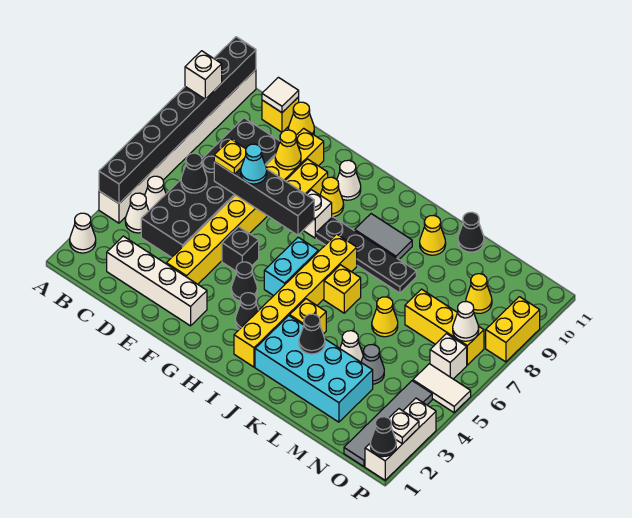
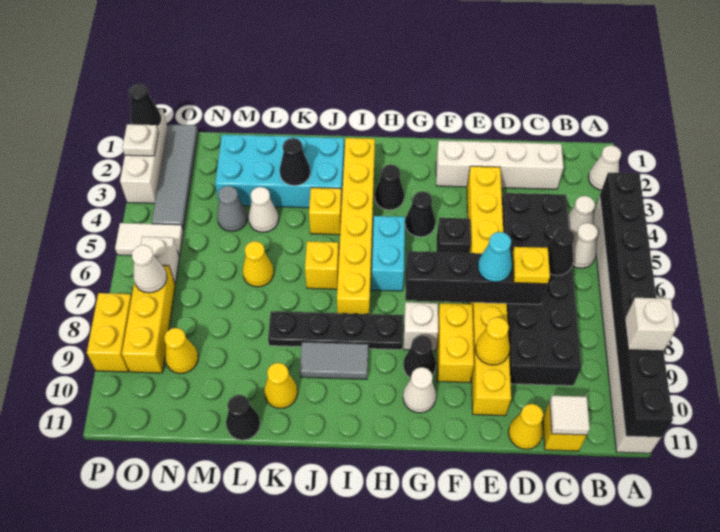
yellow 1x1 cone [320,177,344,217] -> black 1x1 cone [403,335,436,378]
yellow 1x3 brick [405,289,484,365] -> yellow 1x3 brick turned to [122,266,175,373]

